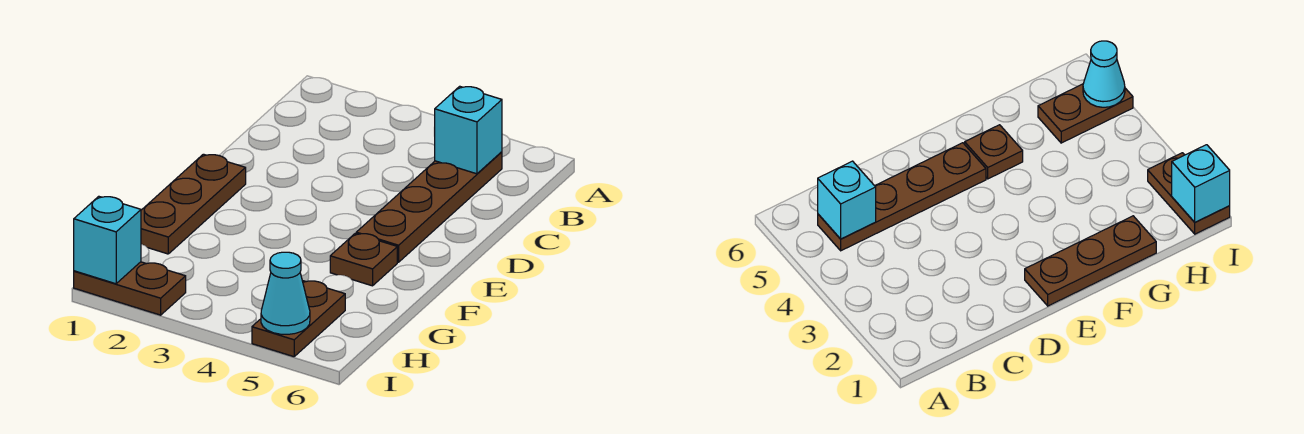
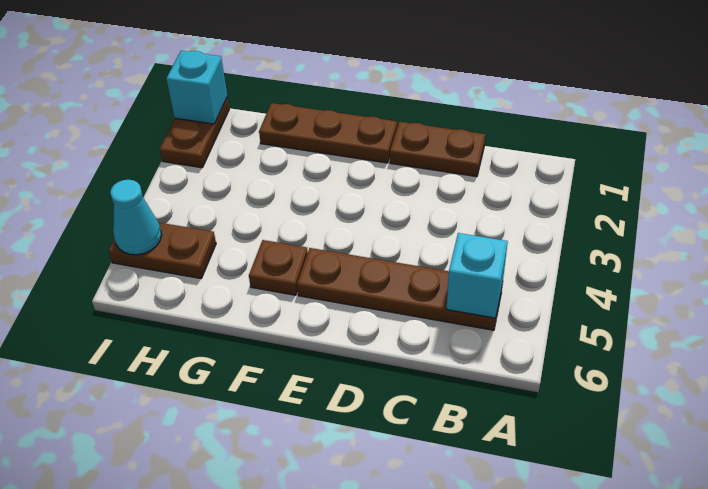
none -> brown 1x2 plate [390,122,485,177]

